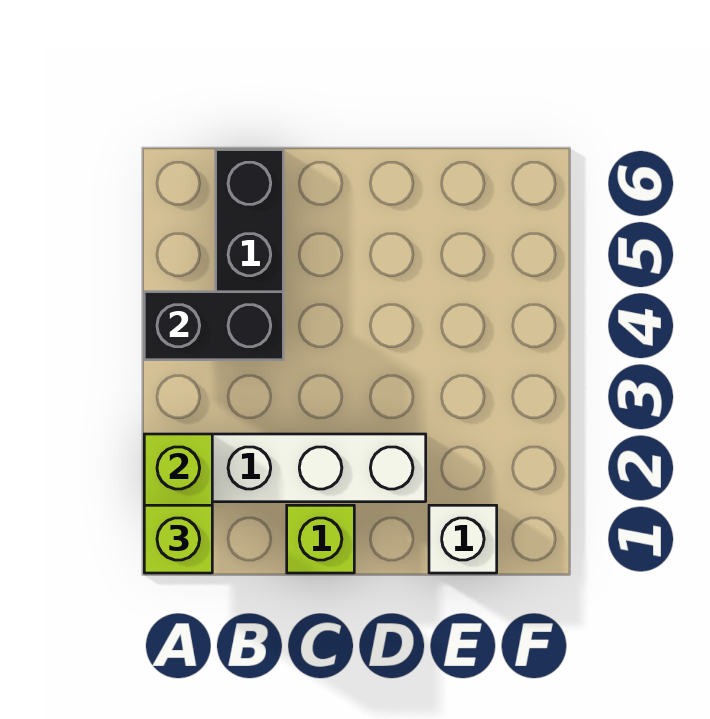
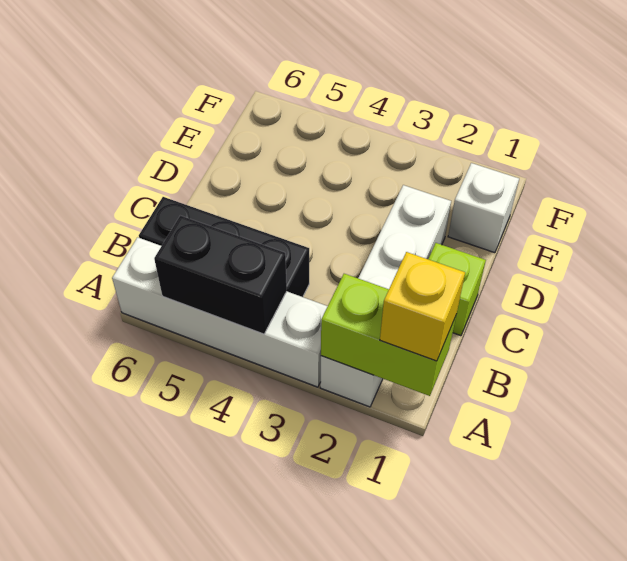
lime 1x1 brick [144,505,212,573] -> yellow 1x1 brick [380,252,465,361]
none -> white 1x4 brick [112,237,328,387]
black 1x2 brick [144,292,283,360] -> black 1x2 brick turned to [154,216,287,334]

